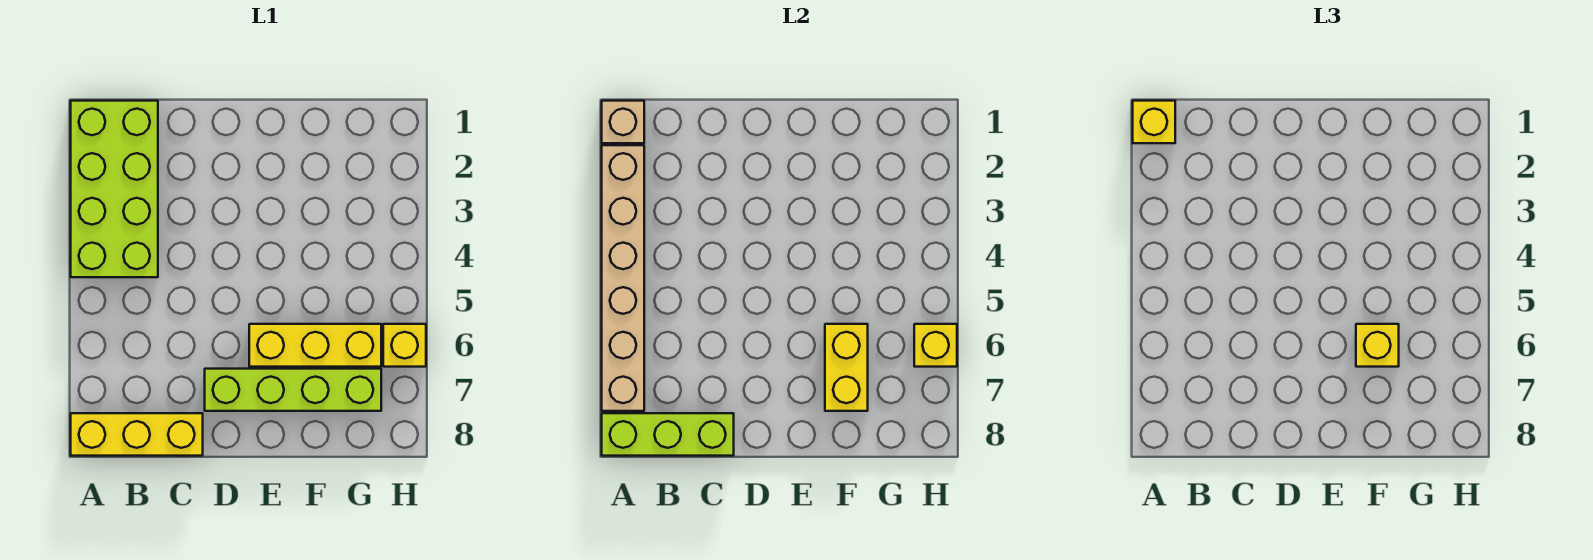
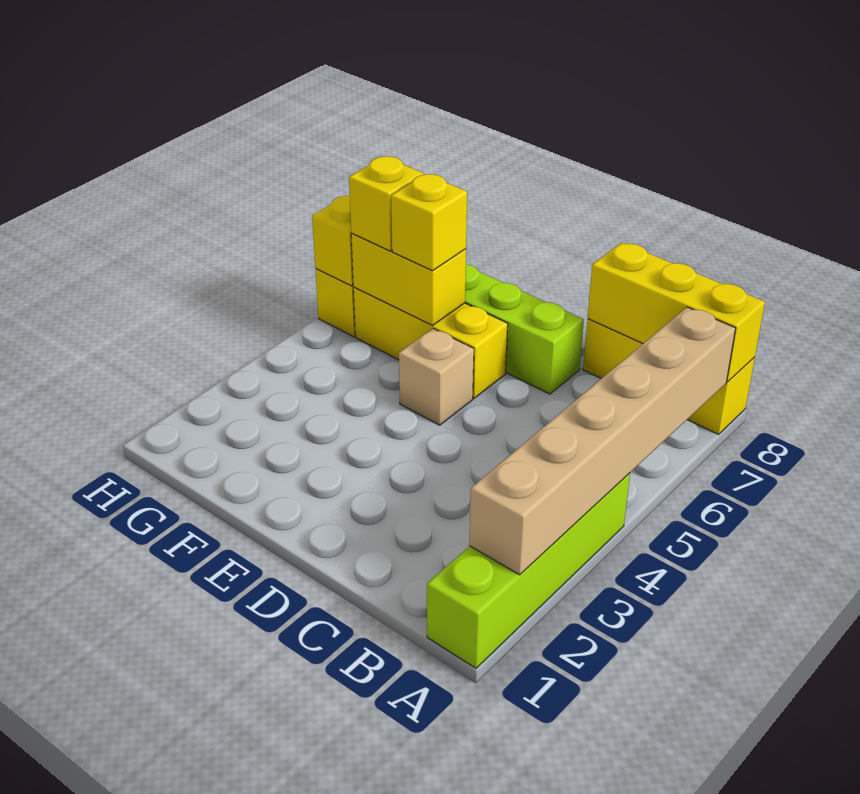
lime 2x4 brick [71,101,158,277] -> lime 1x4 brick [427,473,630,668]
tan 1x1 brick [602,101,644,143] -> tan 1x1 brick moved to [399,329,474,425]
yellow 1x1 brick [1133,101,1175,143] -> yellow 1x1 brick moved to [349,156,424,251]
lime 1x3 brick [602,413,734,456] -> yellow 1x3 brick [588,243,765,382]
yellow 1x2 brick [825,324,868,411] -> yellow 1x2 brick turned to [351,234,466,325]

